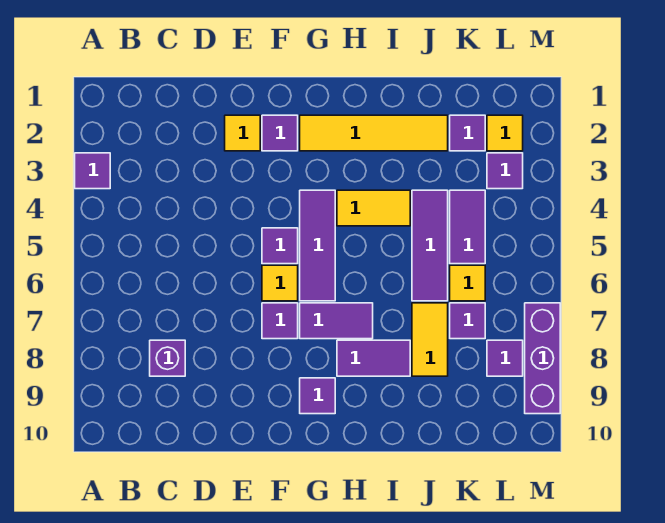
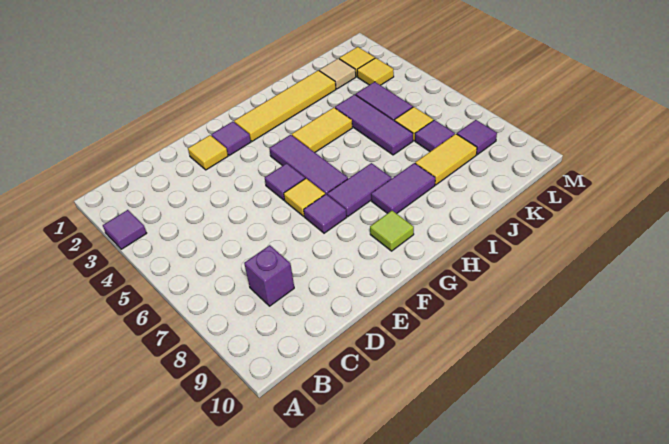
purple 1x1 tile [300,378,335,414] -> lime 1x1 tile [370,211,414,251]
yellow 1x2 tile [412,303,448,376] -> yellow 1x2 tile turned to [415,134,477,185]
purple 1x1 tile [450,115,485,151] -> tan 1x1 tile [319,58,356,89]
purple 1x1 tile [487,153,523,189] -> yellow 1x1 tile [357,58,394,85]
purple 1x3 brick [525,303,560,414] -> none

